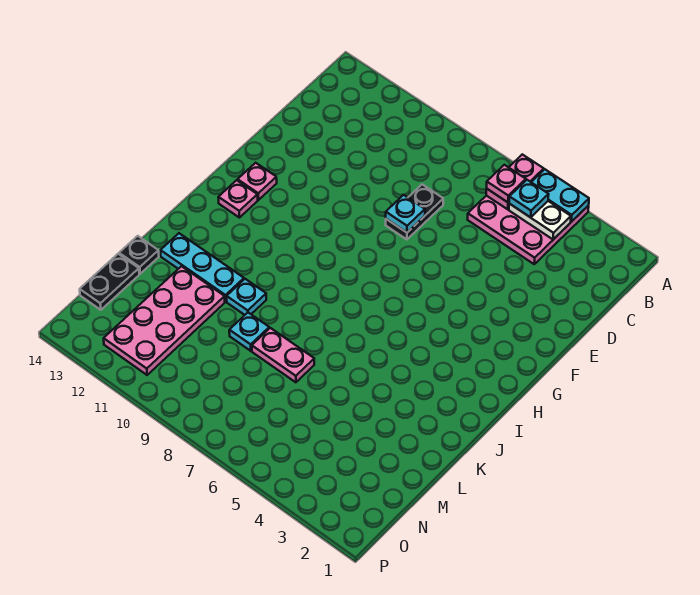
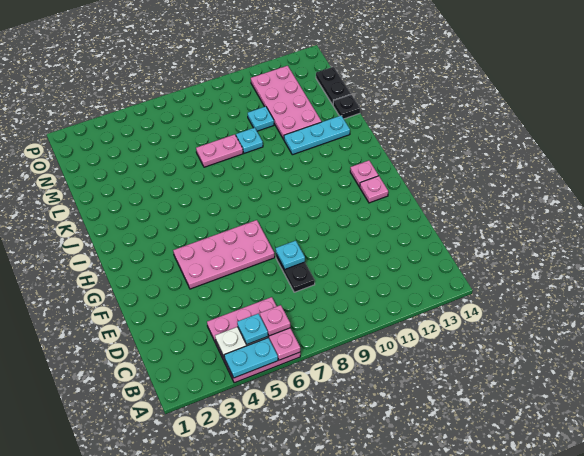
none -> pink 2x4 plate [173,220,275,289]
cyan 1x1 plate [227,279,266,315] -> cyan 1x1 plate moved to [248,106,274,131]

